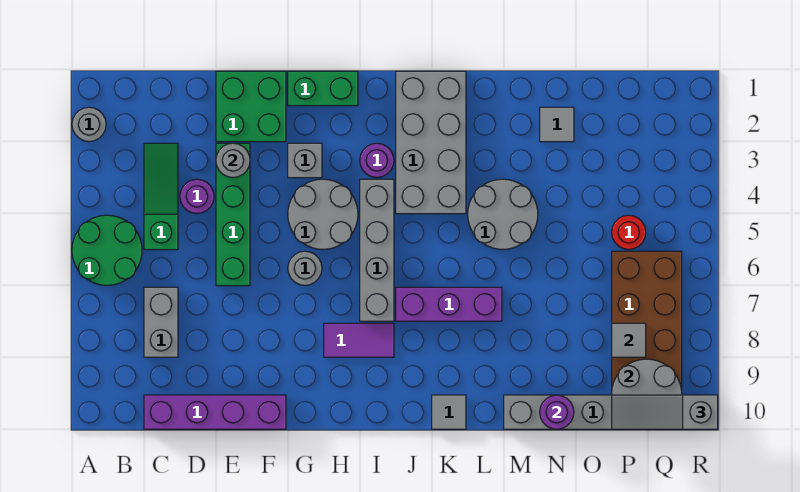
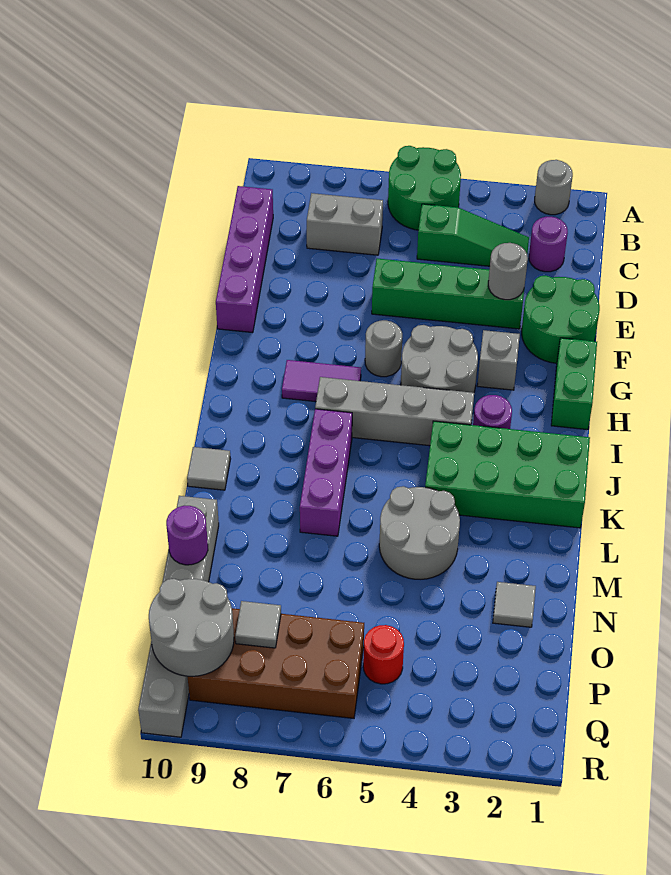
purple 1x1 round brick [180,179,214,213] -> purple 1x1 round brick moved to [529,217,568,272]
green 2x2 brick [216,71,286,142] -> green 2x2 round brick [522,275,600,363]
purple 1x2 tile [324,323,394,357] -> purple 1x2 tile turned to [282,360,361,402]
grey 2x4 brick [396,71,466,214] -> green 2x4 brick [425,421,590,528]
grey 1x3 slope [612,395,718,429] -> none

